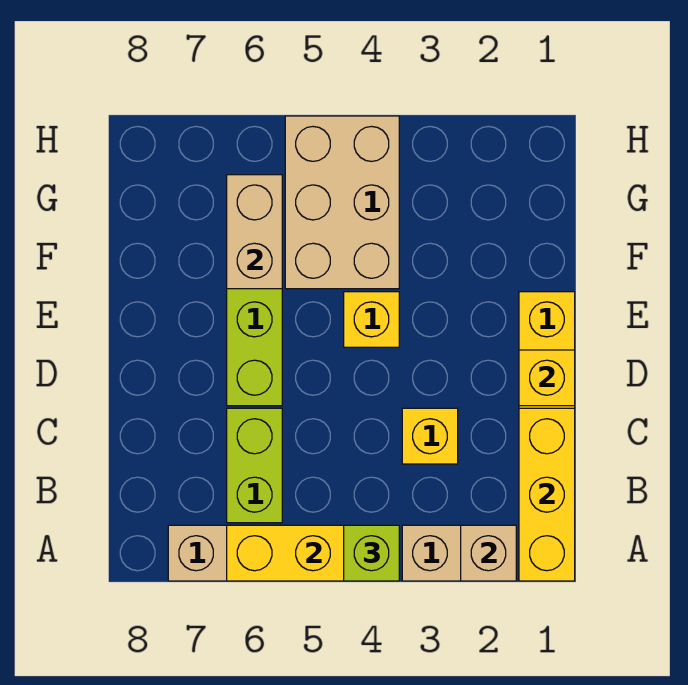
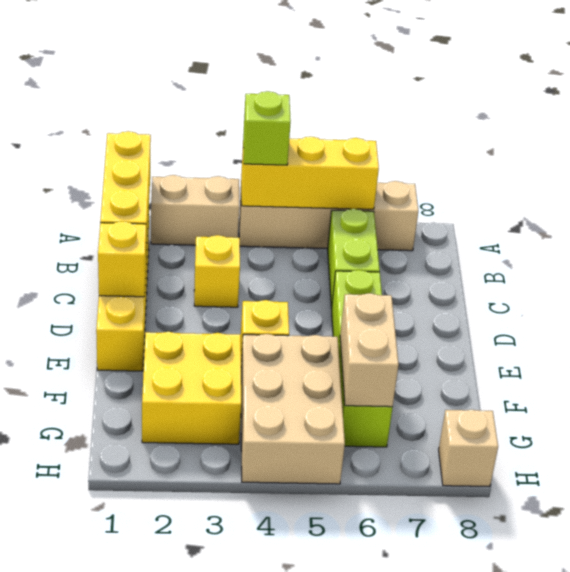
tan 1x1 brick [461,525,516,581] -> tan 1x1 brick moved to [439,410,498,486]
none -> yellow 2x2 brick [142,332,241,444]

